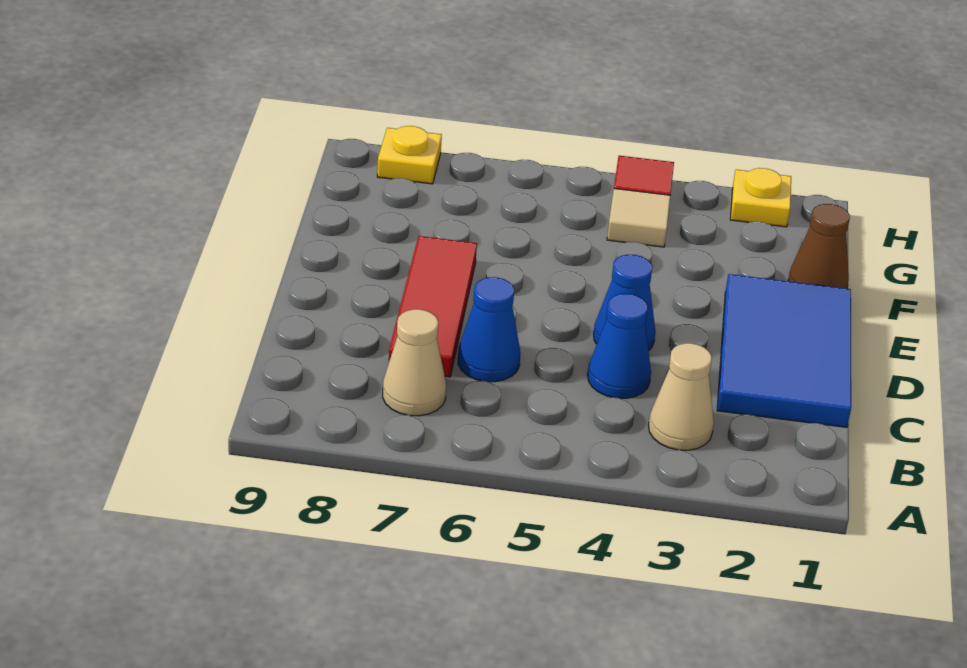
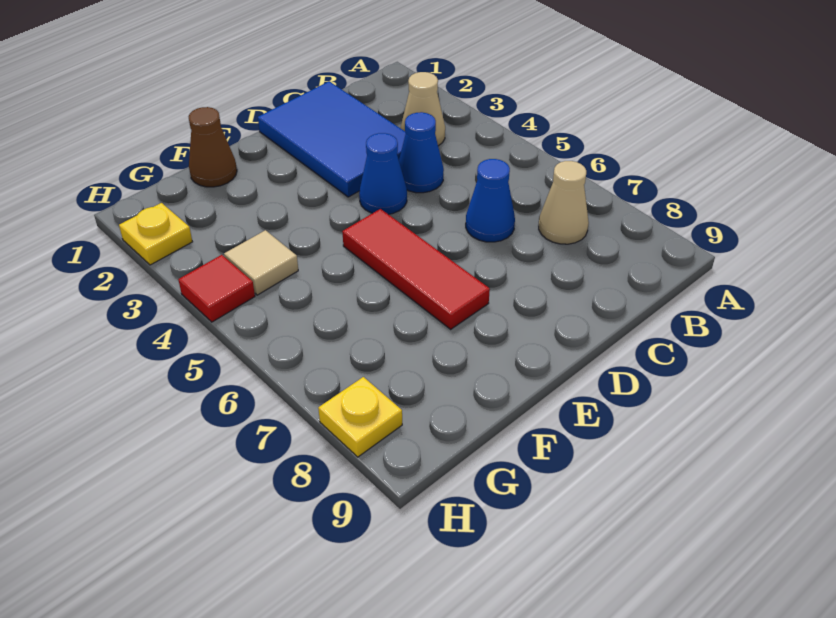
blue 2x3 tile [717,274,851,427] -> blue 2x3 tile turned to [258,81,406,197]
red 1x3 tile [389,236,477,377] -> red 1x3 tile turned to [342,209,490,329]

